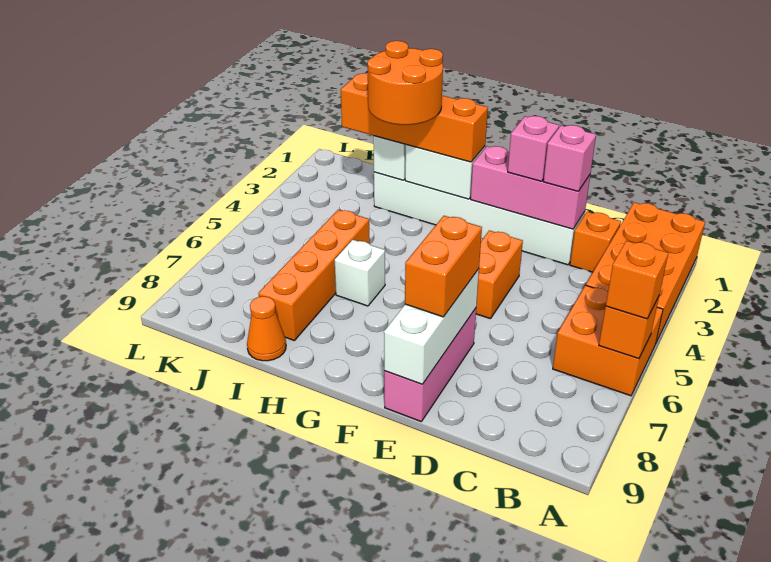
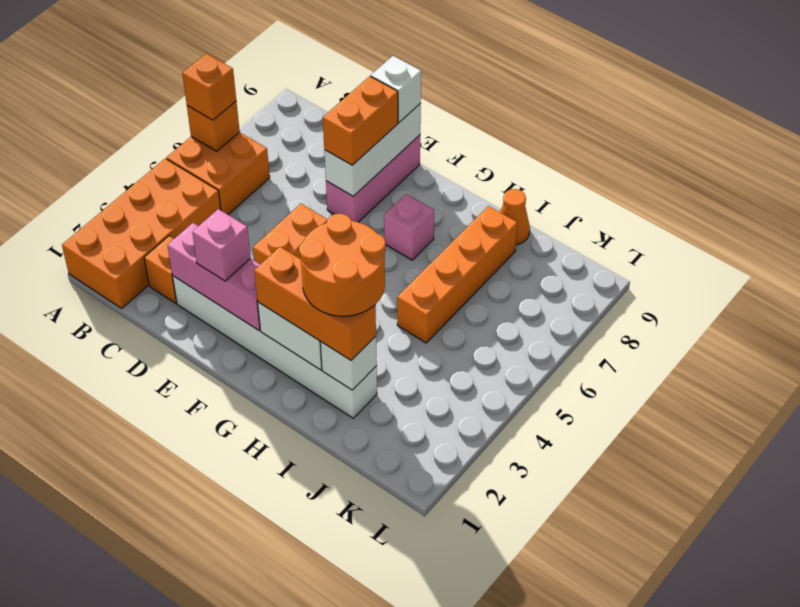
pink 1x1 brick [543,125,596,191] -> pink 1x1 brick moved to [384,194,434,260]
orange 1x4 brick [341,73,488,162] -> orange 1x3 brick [254,247,376,360]
white 1x1 brick [335,240,385,306] -> white 1x1 brick moved to [371,56,421,122]

